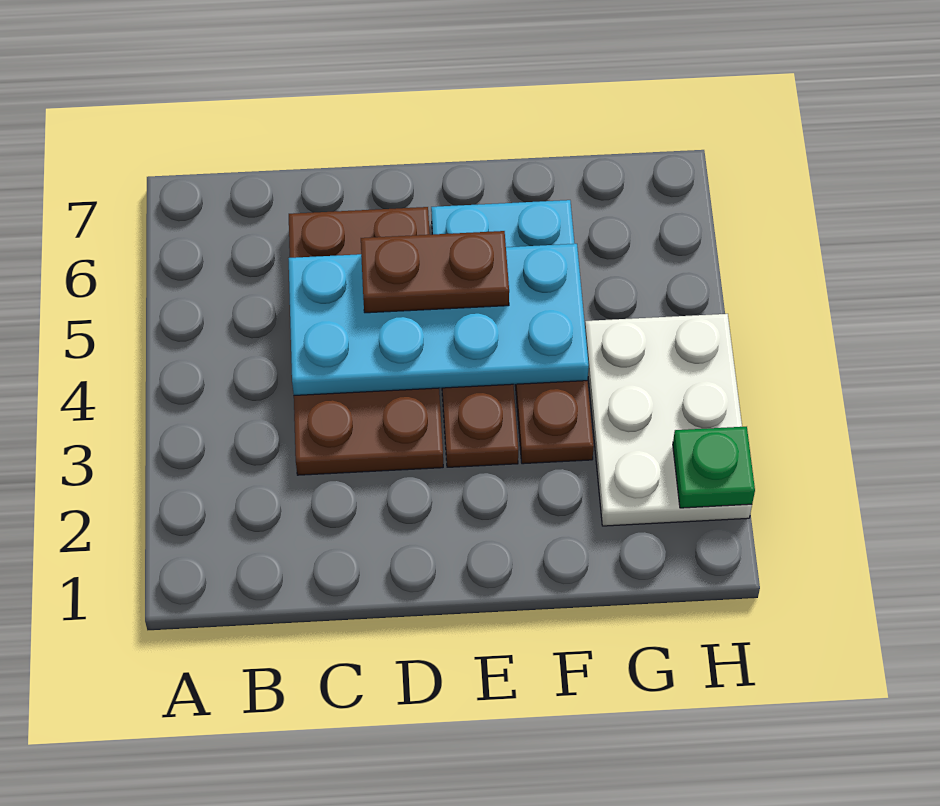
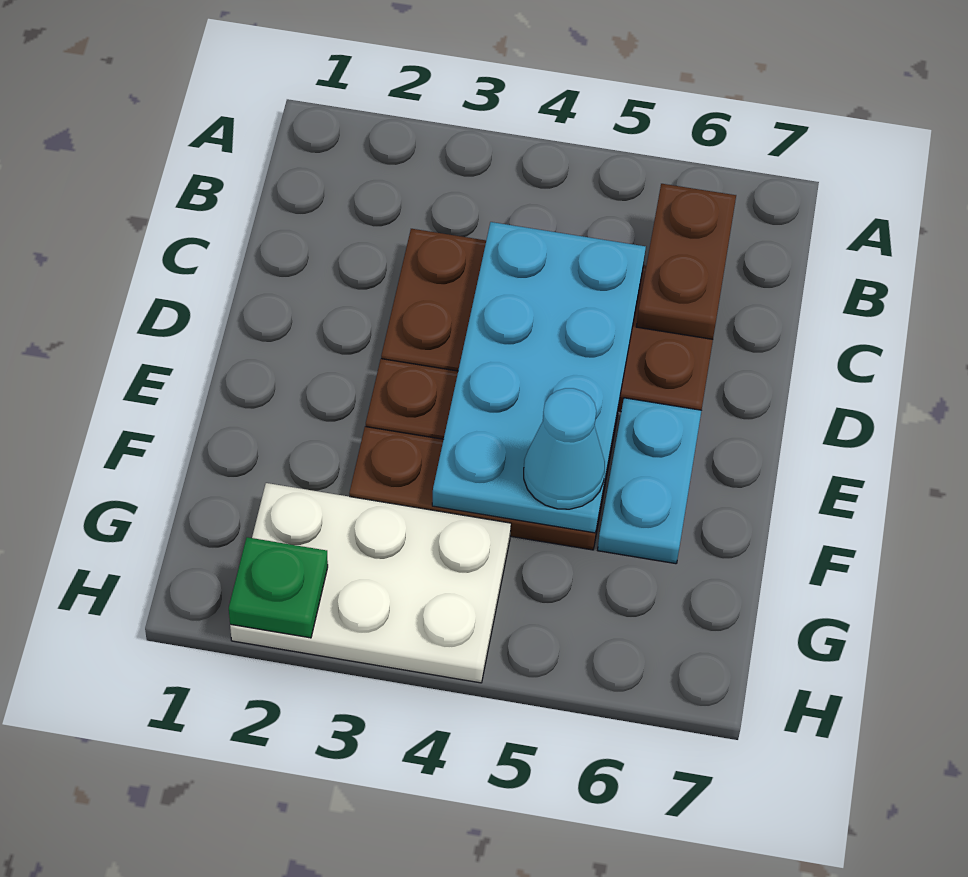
brown 1x2 plate [361,231,509,313] -> brown 1x2 plate moved to [636,184,736,339]
none -> cyan 1x1 cone [524,388,605,509]

